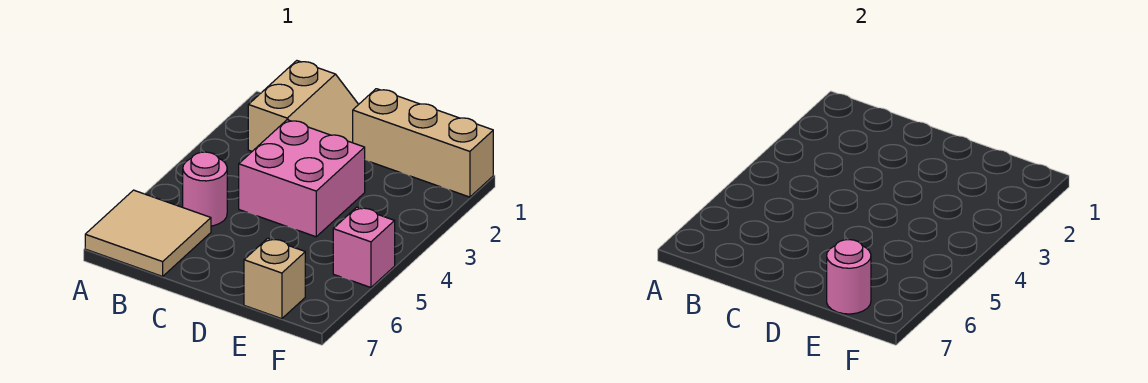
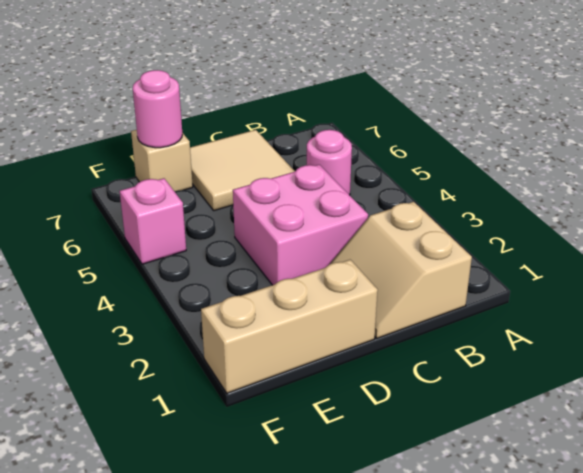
tan 2x2 tile [85,190,211,276] -> tan 2x2 tile moved to [190,130,295,211]

